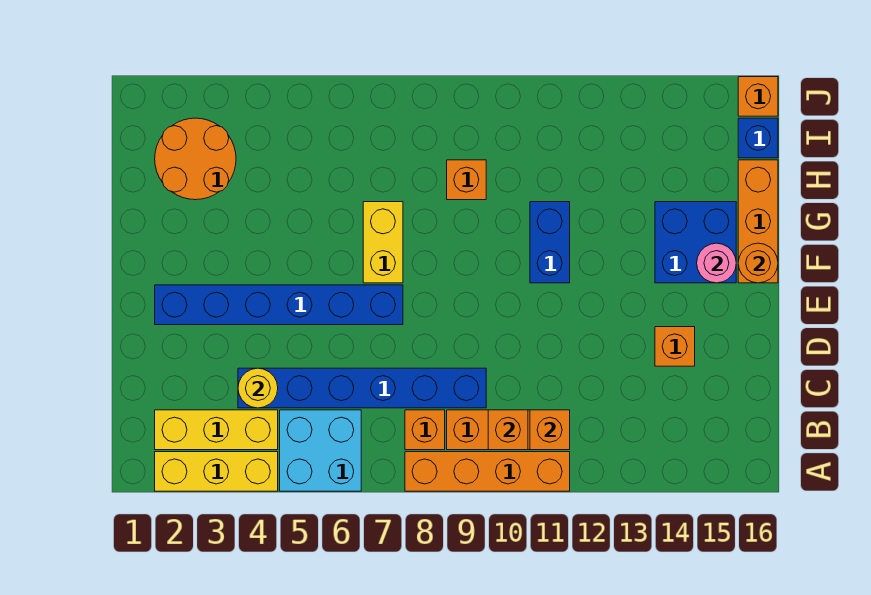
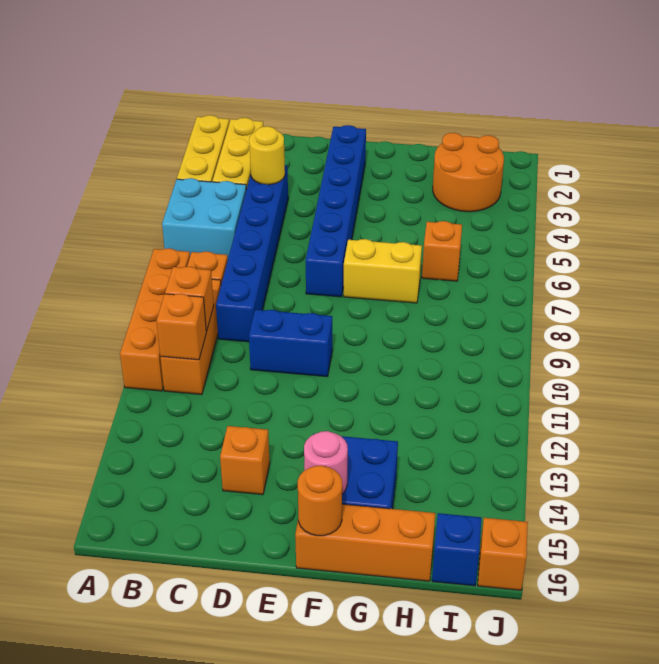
blue 1x2 brick [530,202,570,283] -> blue 1x2 brick moved to [249,310,332,377]
orange 1x1 brick [447,160,486,200] -> orange 1x1 brick moved to [422,221,462,281]

